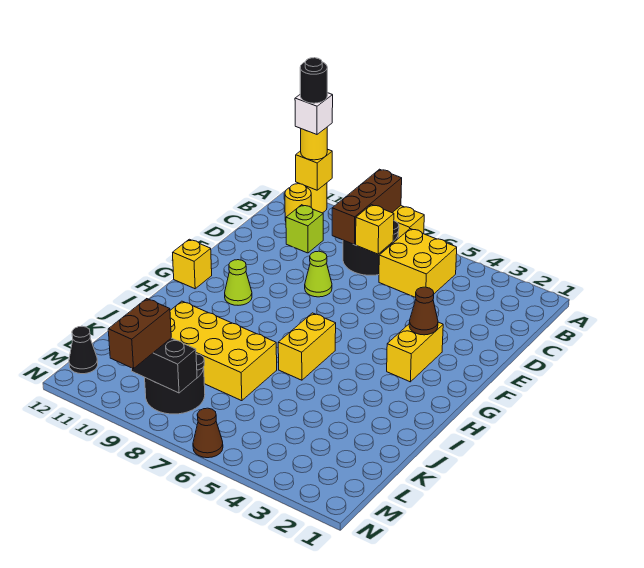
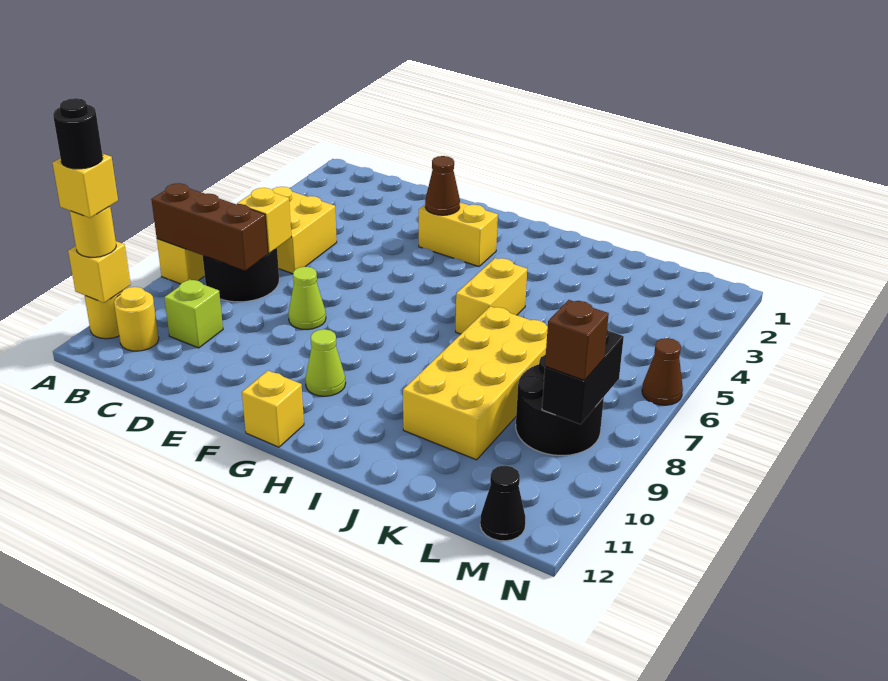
white 1x1 brick [295,93,333,134] -> yellow 1x1 brick [53,154,118,218]
yellow 1x2 brick [278,313,336,380] -> yellow 1x2 brick turned to [456,258,527,334]
brown 1x2 brick [108,299,171,369] -> brown 1x1 brick [545,300,609,380]

